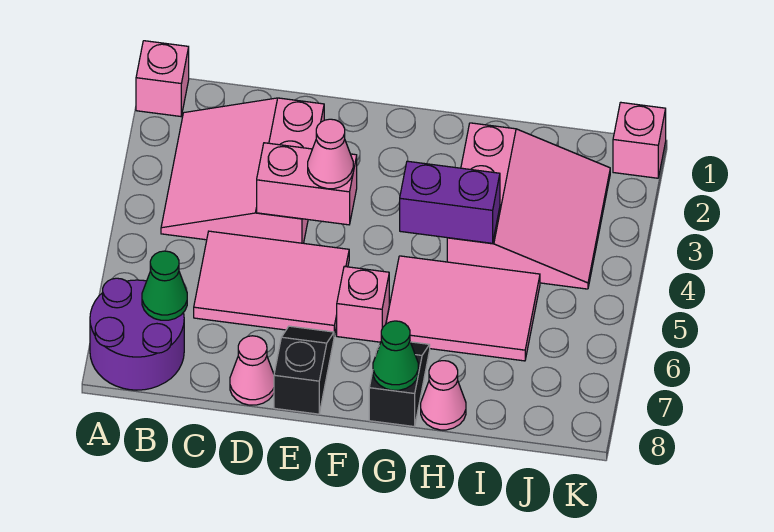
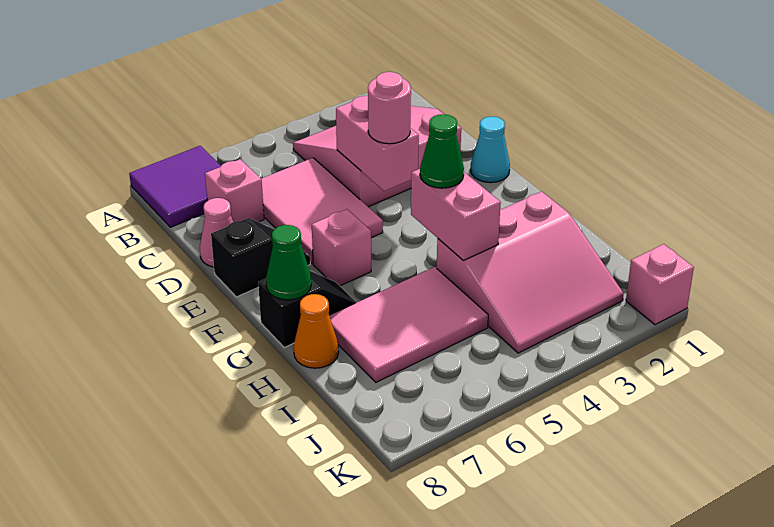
pink 1x1 brick [136,41,189,116] -> pink 1x1 brick moved to [205,159,264,222]
purple 2x2 round brick [90,278,184,390] -> purple 2x2 tile [129,146,221,227]
green 1x1 cone [142,251,187,320] -> green 1x1 cone moved to [420,114,464,188]
none -> cyan 1x1 cone [470,117,510,183]
pink 1x1 cone [308,119,353,189] -> pink 1x1 round brick [368,72,411,144]
purple 1x2 brick [400,161,500,243] -> pink 1x2 brick [411,169,501,260]
pink 2x3 tile [386,256,540,361] -> pink 2x3 tile turned to [329,267,488,382]
pink 1x1 cone [421,361,466,430] -> orange 1x1 cone [294,294,339,368]

